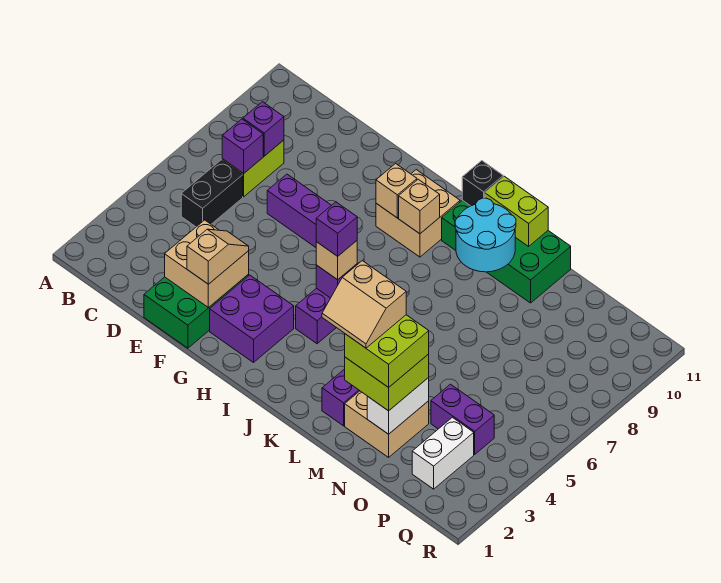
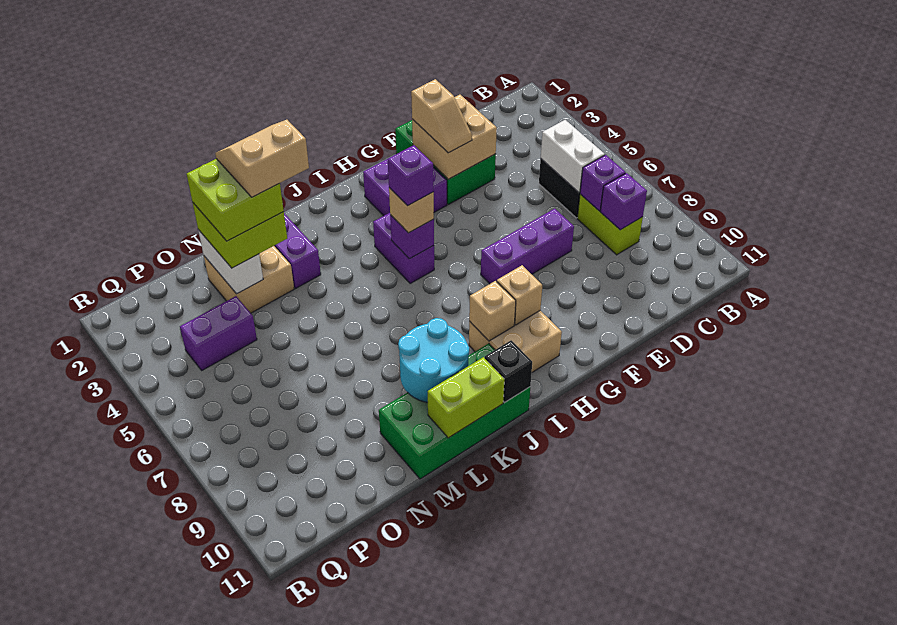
white 1x2 brick [412,417,474,489] -> white 1x2 brick moved to [541,120,605,193]

